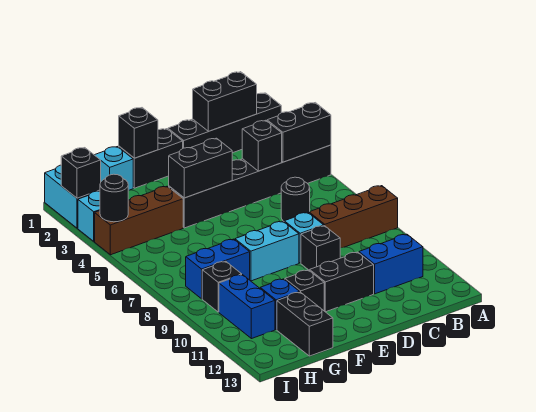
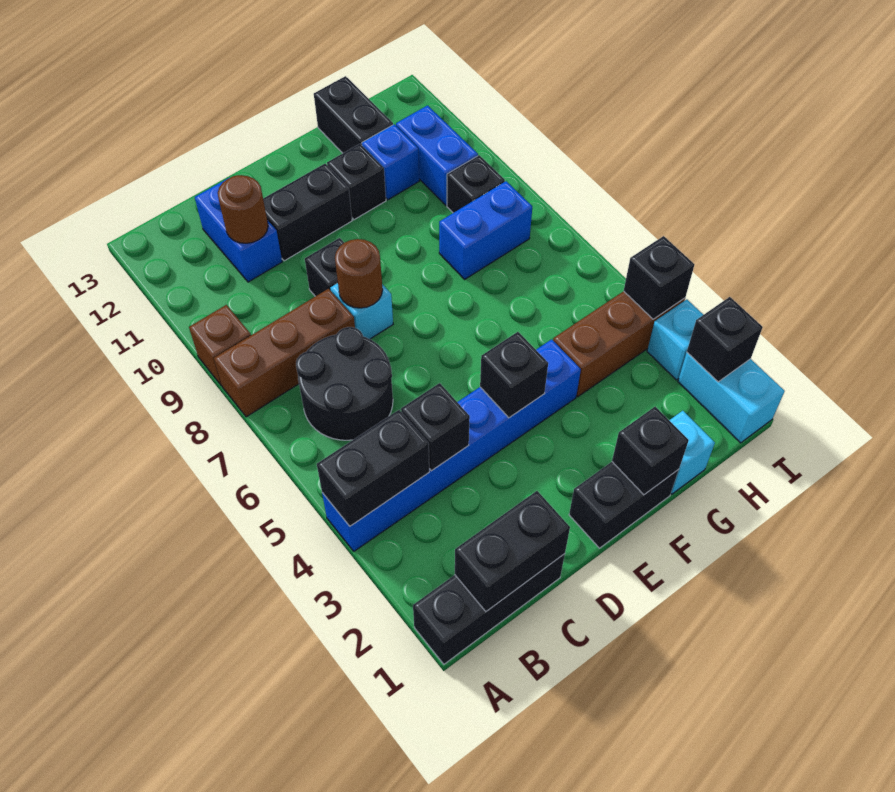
black 1x4 brick [168,93,281,153] -> black 1x3 brick [413,554,565,664]
black 1x6 brick [169,145,331,228] -> blue 1x6 brick [322,339,581,551]
none -> brown 1x1 brick [189,305,251,385]
blue 1x2 brick [359,234,423,294] -> blue 1x2 brick turned to [195,178,282,282]
black 1x1 round brick [281,177,310,221] -> black 2x2 round brick [296,327,393,440]
none -> brown 1x1 round brick [218,175,268,243]
none -> brown 1x1 round brick [335,239,383,308]
black 1x2 brick [169,138,232,198] -> black 1x1 brick [480,332,548,418]
cyan 1x2 brick [235,221,299,281] -> none
black 1x1 round brick [100,174,128,222] -> black 1x1 brick [624,236,694,319]

